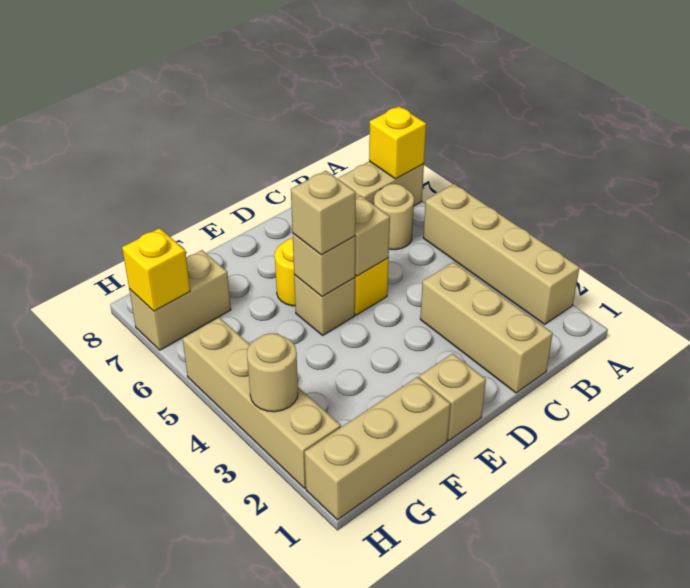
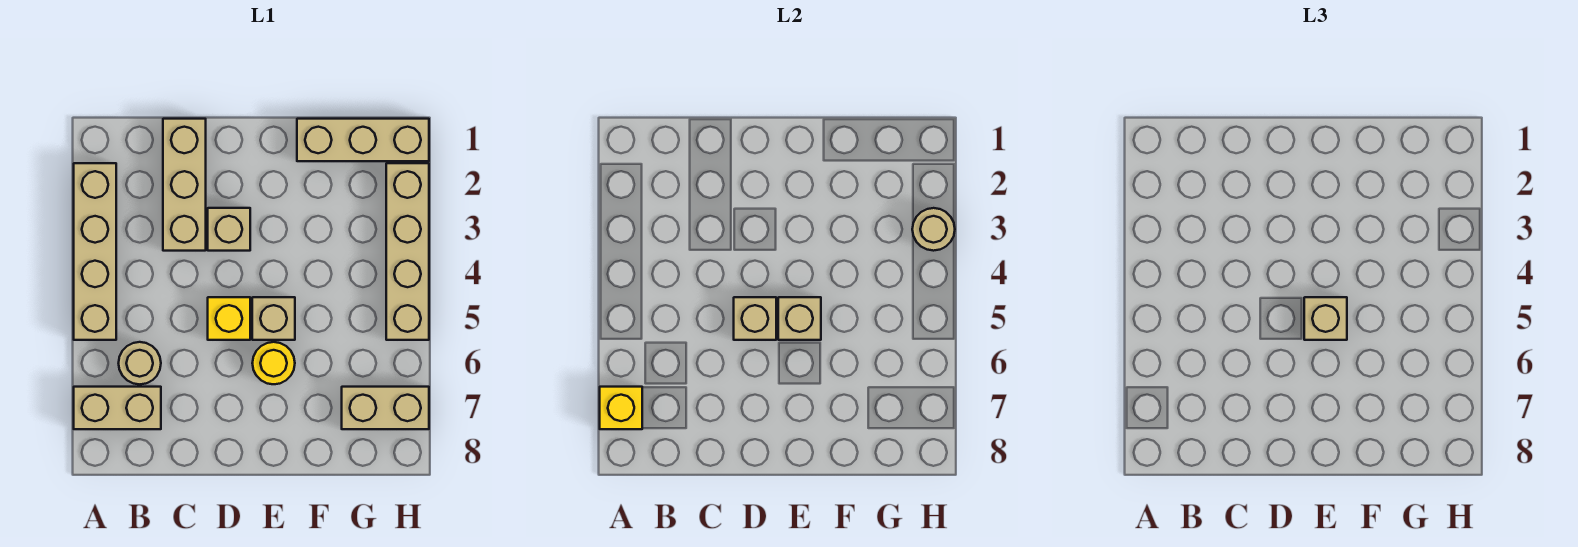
tan 1x1 brick [419,353,486,441] -> tan 1x1 brick moved to [208,208,250,251]
yellow 1x1 brick [122,228,190,311] -> none

